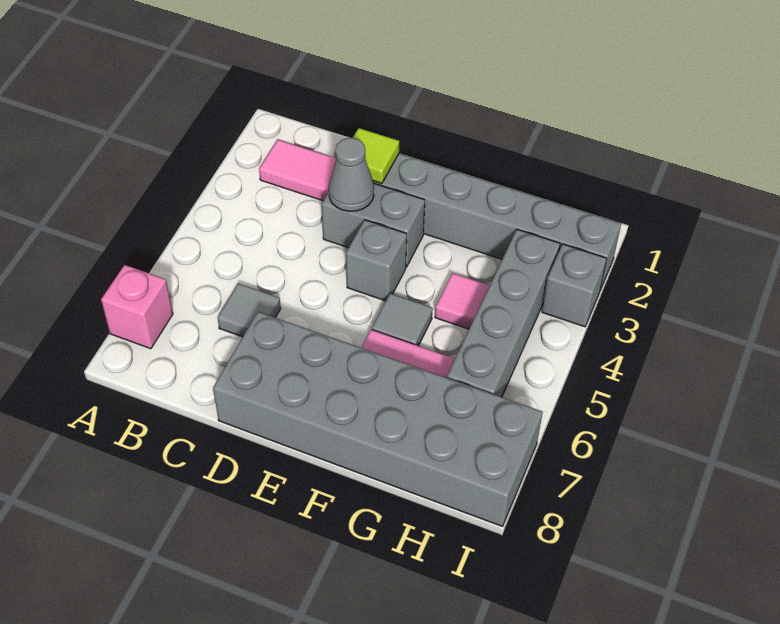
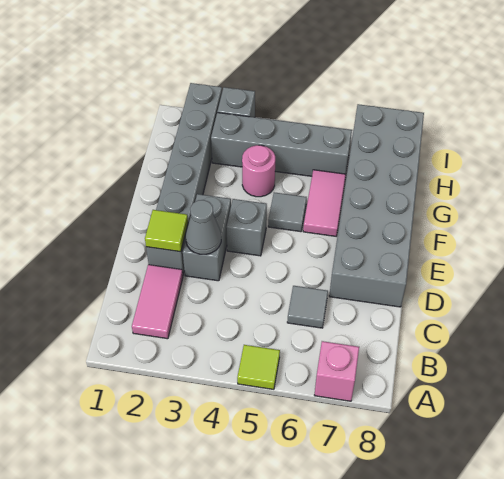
none -> lime 1x1 tile [237,345,280,389]
pink 1x1 tile [435,273,490,329] -> pink 1x1 round brick [242,145,275,197]

